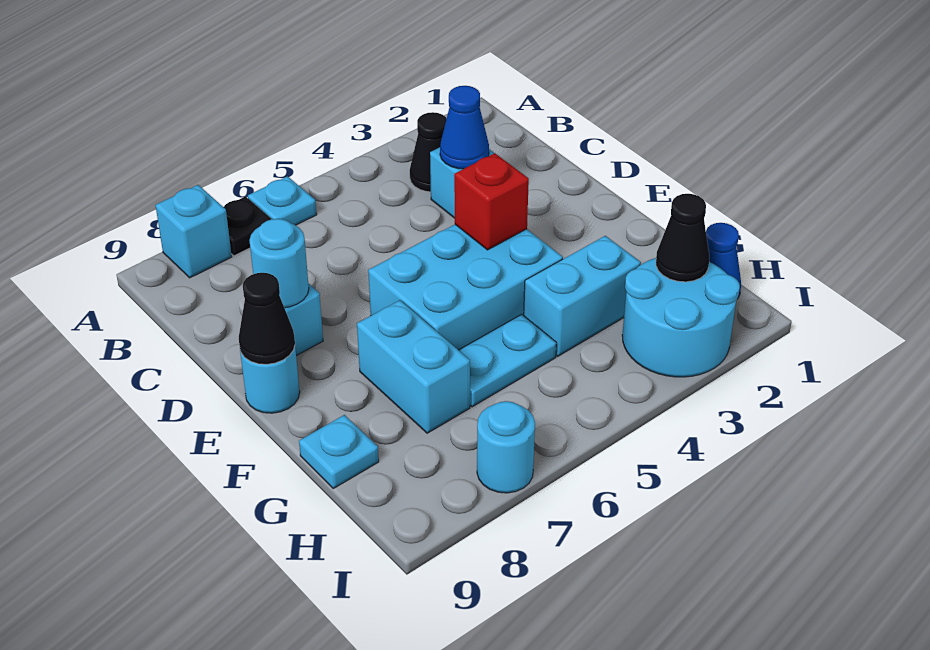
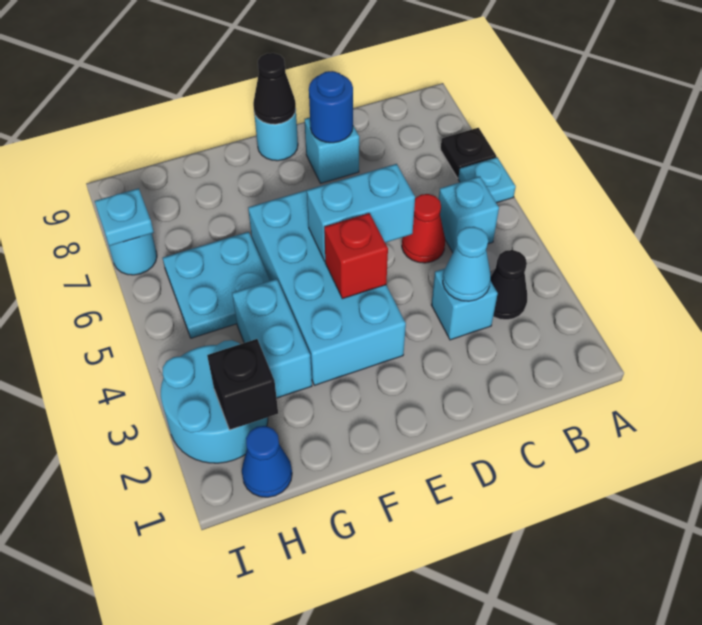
cyan 1x1 brick [155,185,232,278] -> cyan 1x1 brick moved to [439,176,499,252]
blue 1x1 cone [440,86,489,169] -> cyan 1x1 cone [443,227,491,301]
none -> red 1x1 cone [402,194,445,263]
cyan 1x1 round brick [249,219,309,308] -> blue 1x1 round brick [309,71,353,143]
cyan 2x3 brick [368,225,563,350] -> cyan 2x4 brick [248,182,406,385]
cyan 1x2 brick [357,300,470,433] -> cyan 1x2 brick moved to [307,164,415,261]
cyan 1x2 plate [459,314,556,407] -> cyan 2x2 plate [163,232,270,338]
cyan 1x1 plate [299,415,379,488] -> cyan 1x1 plate moved to [95,188,154,246]
black 1x1 cone [656,194,709,282] -> black 1x1 brick [207,339,278,430]

